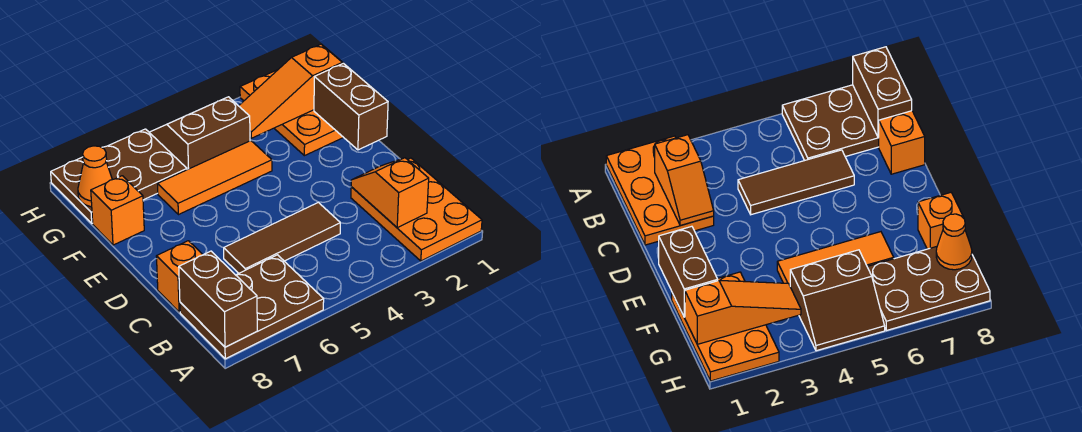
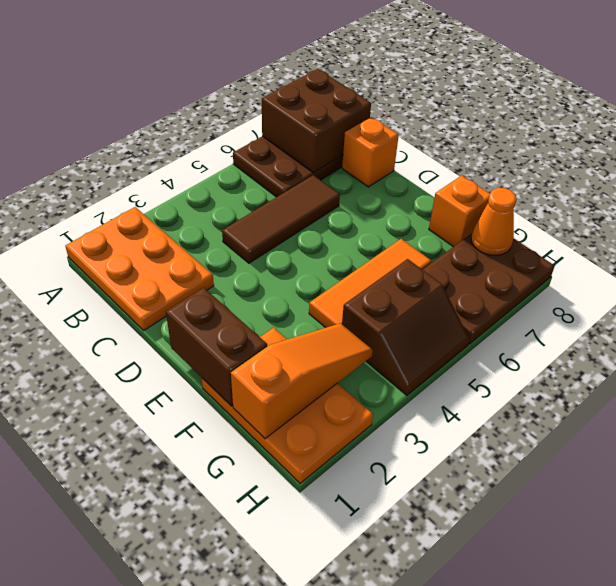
brown 1x2 brick [179,251,257,347] -> brown 2x2 brick [262,69,371,173]
orange 1x2 slope [351,158,429,228] -> none

